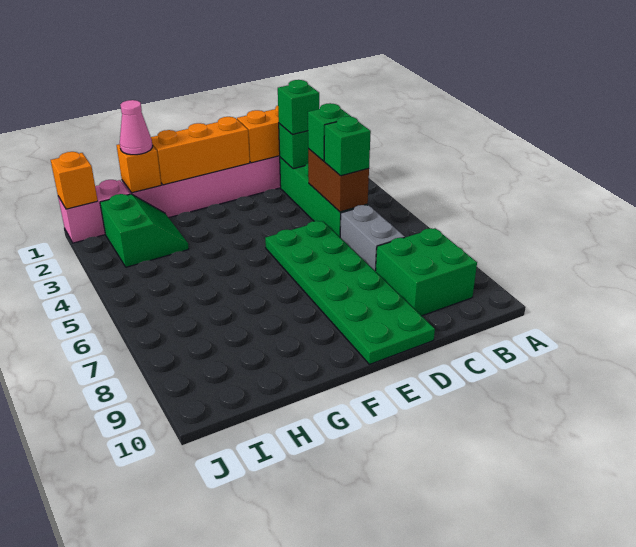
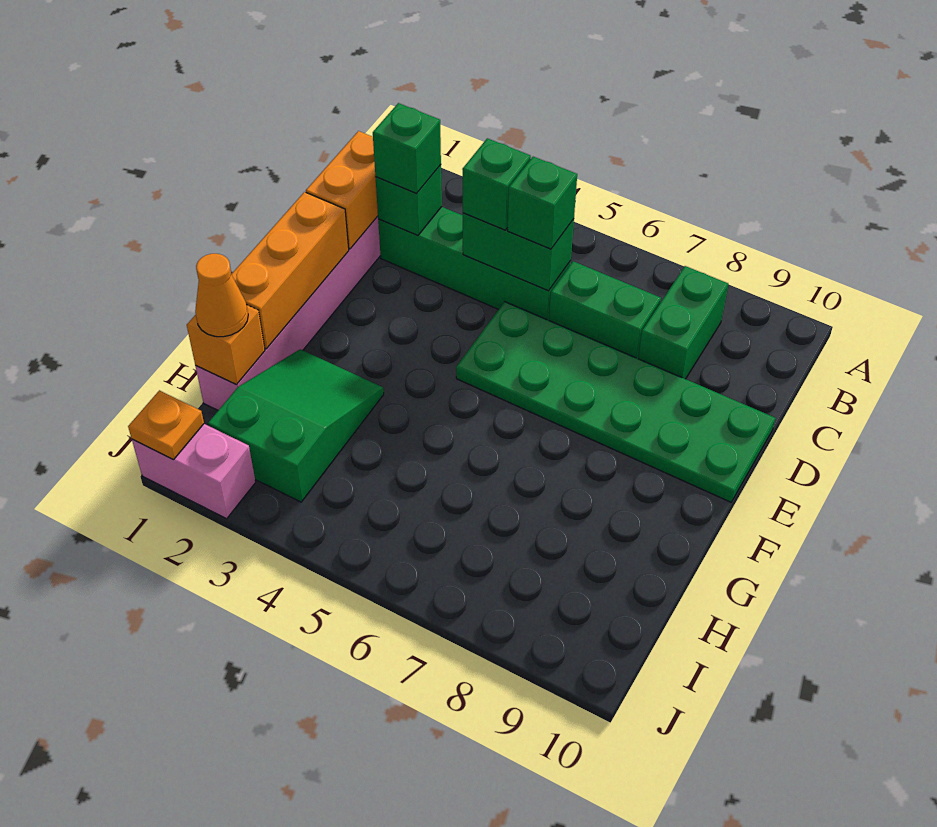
green 2x2 brick [376,228,477,316] -> green 1x2 brick [638,266,728,379]
brown 1x2 brick [308,149,369,212] -> green 1x2 brick [462,213,574,291]
grey 1x2 brick [340,205,405,272] -> green 1x2 brick [549,261,661,359]
pink 1x1 cone [120,100,153,155] -> orange 1x1 cone [195,254,248,337]
green 2x2 slope [100,194,189,267] -> green 2x3 slope [208,349,384,502]
pink 1x2 brick [58,180,130,243] -> pink 1x2 brick turned to [132,424,256,519]
orange 1x1 brick [51,152,98,209] -> orange 1x1 plate [128,390,204,460]

